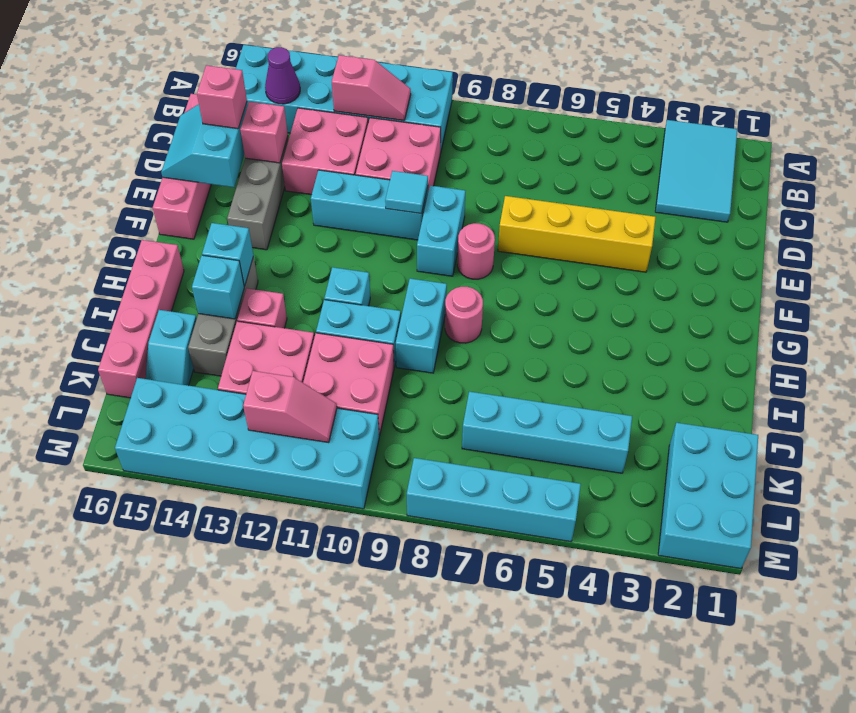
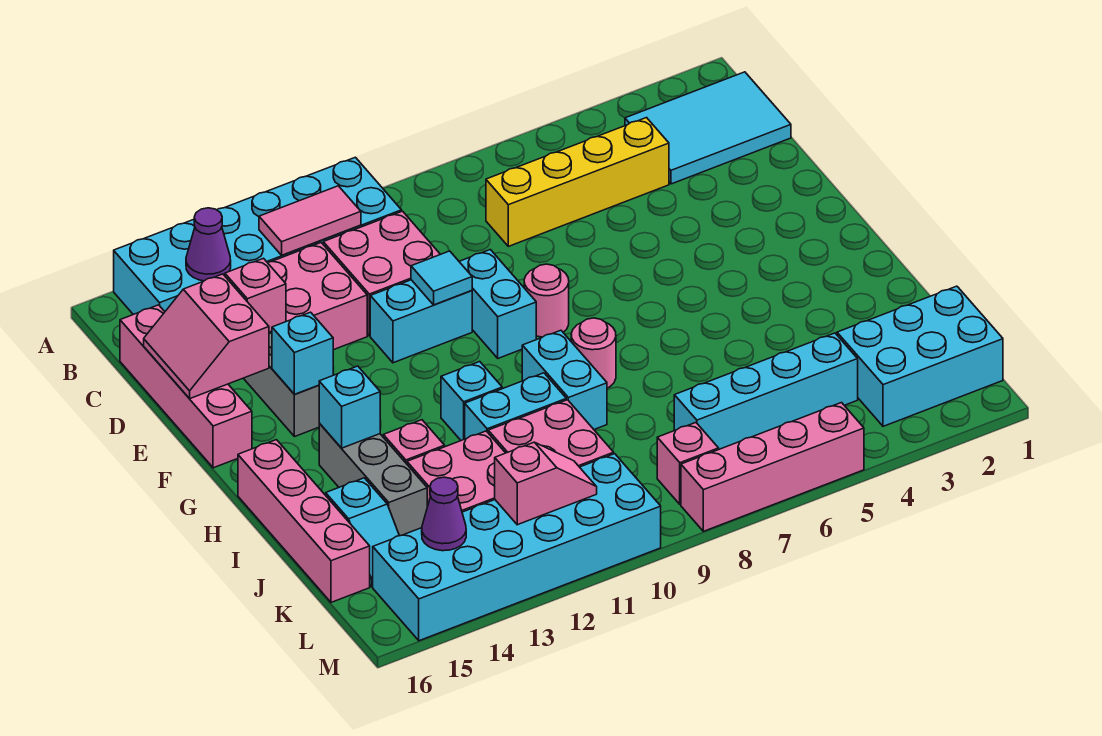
cyan 2x3 tile [655,120,737,222] -> cyan 2x3 tile turned to [625,72,791,184]
pink 1x2 slope [332,55,411,121] -> pink 1x2 tile [259,186,361,255]
cyan 2x2 slope [161,103,248,187] -> pink 2x2 slope [144,274,269,399]
pink 1x1 brick [197,65,247,129] -> pink 1x1 brick moved to [657,423,719,504]
yellow 1x4 brick [498,196,656,272] -> yellow 1x4 brick moved to [486,118,669,246]
cyan 1x3 brick [311,170,428,240] -> cyan 1x2 brick [370,280,472,363]
cyan 1x1 brick [192,255,244,319] -> cyan 1x1 brick moved to [272,312,333,394]
cyan 2x3 brick [658,423,758,568] -> cyan 2x3 brick turned to [837,286,1003,426]
none -> purple 1x1 cone [422,477,466,551]
cyan 1x4 brick [407,458,581,542] -> pink 1x4 brick [681,403,864,531]

